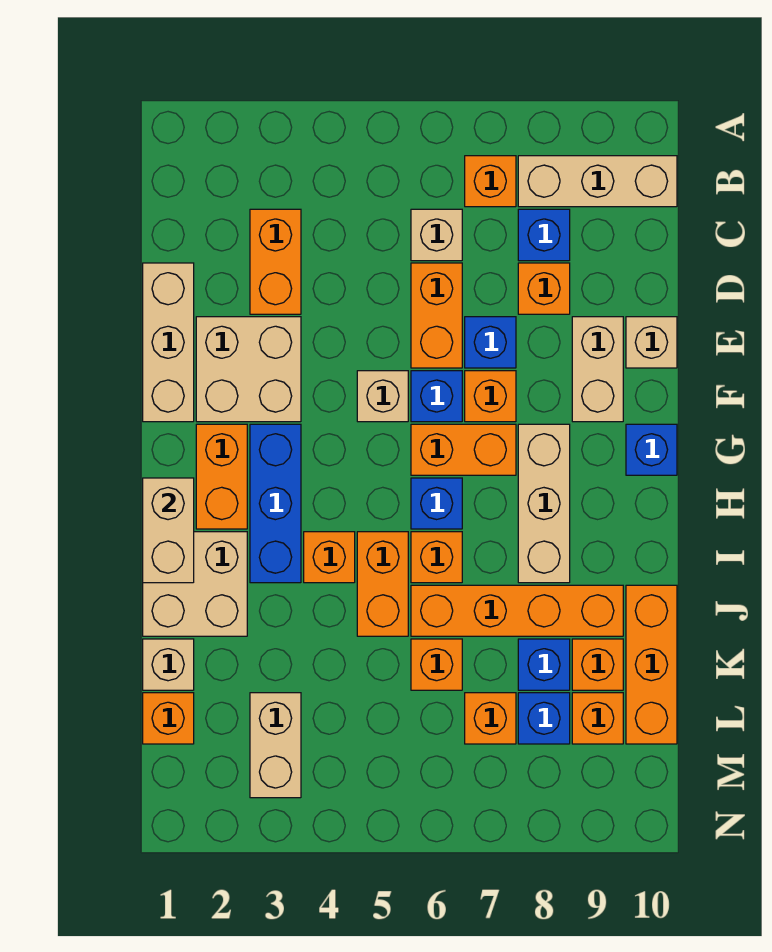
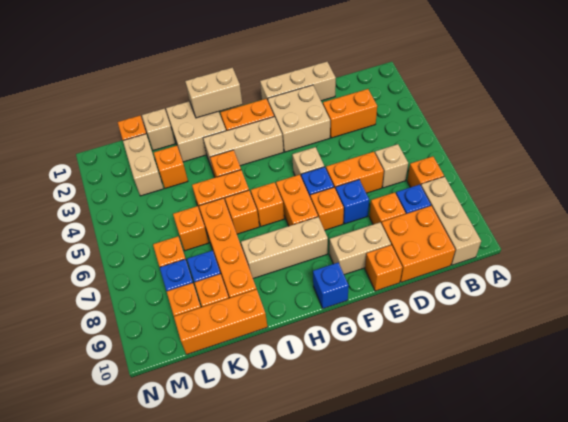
none -> orange 2x2 brick [382,206,455,282]
tan 1x1 brick [626,317,677,368] -> orange 1x1 brick [365,245,402,291]
blue 1x3 brick [250,424,301,583] -> tan 1x3 brick [203,117,284,171]
blue 1x1 brick [411,478,462,529] -> orange 1x1 brick [251,182,284,226]
none -> orange 1x1 brick [154,146,188,188]
tan 1x2 brick [250,693,301,798] -> tan 1x2 brick turned to [123,134,164,196]

